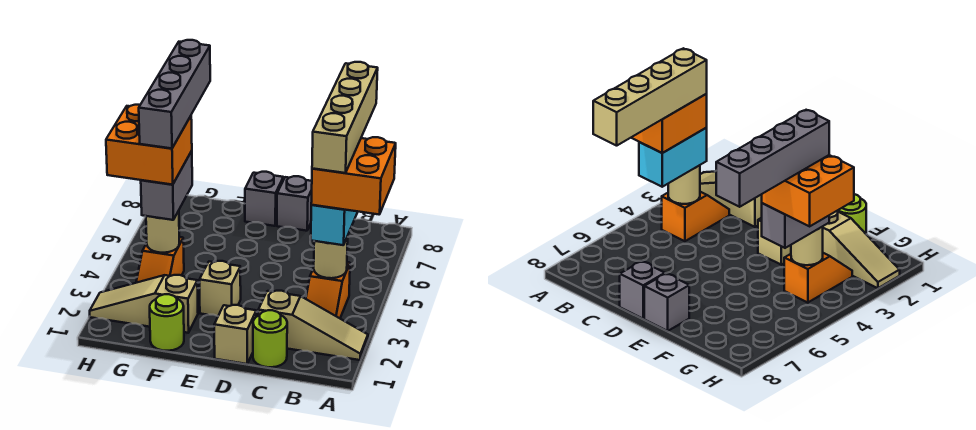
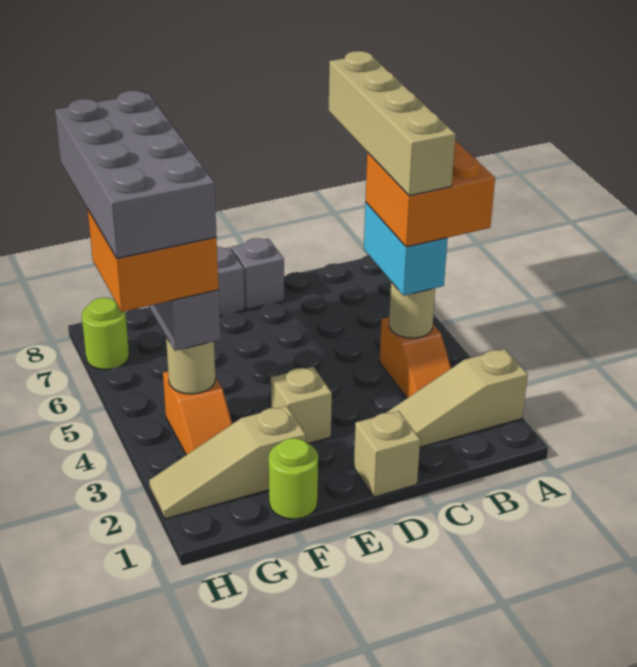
tan 1x3 slope [258,291,368,360] -> tan 1x3 slope turned to [386,349,528,447]
lime 1x1 round brick [253,310,287,367] -> lime 1x1 round brick moved to [82,298,129,370]
grey 1x4 brick [139,40,210,148] -> grey 2x4 brick [55,91,217,259]

